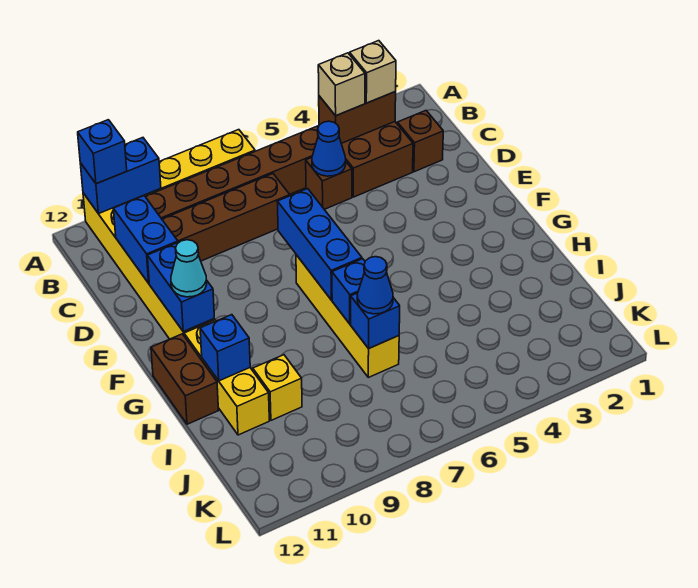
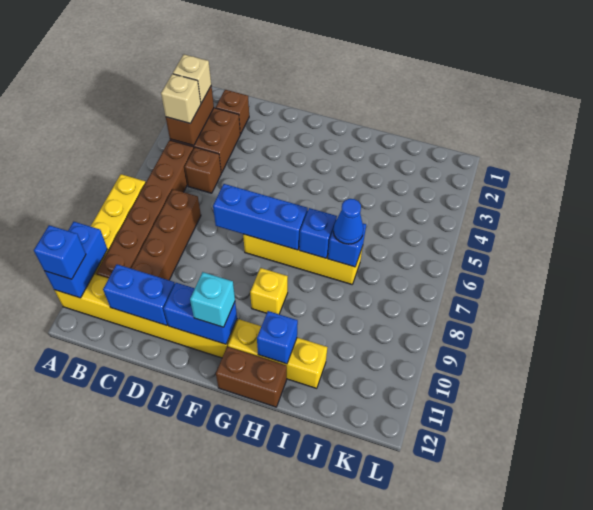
blue 1x1 cone [312,121,346,176] -> none
cyan 1x1 cone [171,240,207,297] -> cyan 1x1 brick [190,272,235,327]
yellow 1x1 brick [253,355,302,420] -> yellow 1x1 brick moved to [250,268,288,314]

